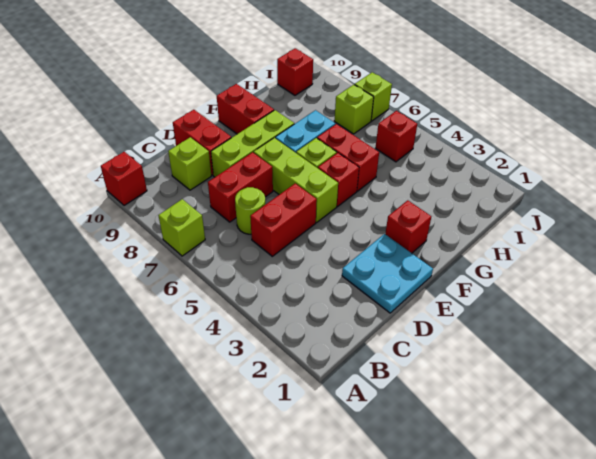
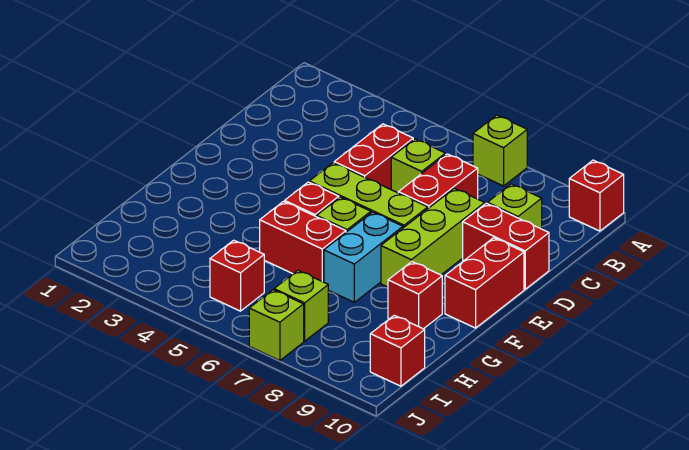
lime 1x1 round brick [235,187,265,234] -> lime 1x1 brick [391,139,445,193]
cyan 2x2 plate [342,234,433,313] -> none
red 1x1 brick [385,200,431,253] -> red 1x1 brick moved to [388,262,442,329]
red 1x2 brick [217,84,274,134] -> red 1x2 brick turned to [445,238,524,328]

